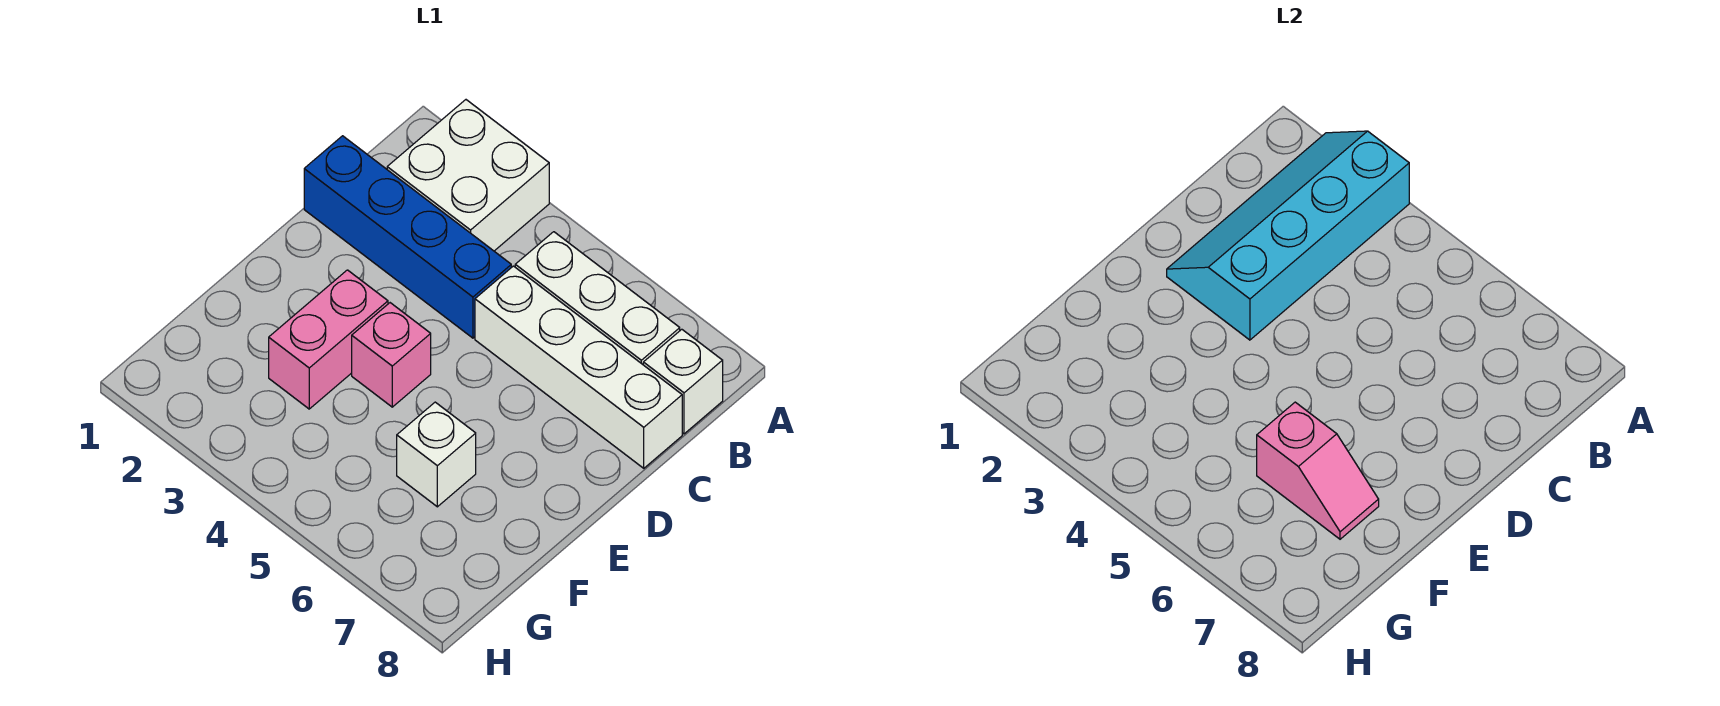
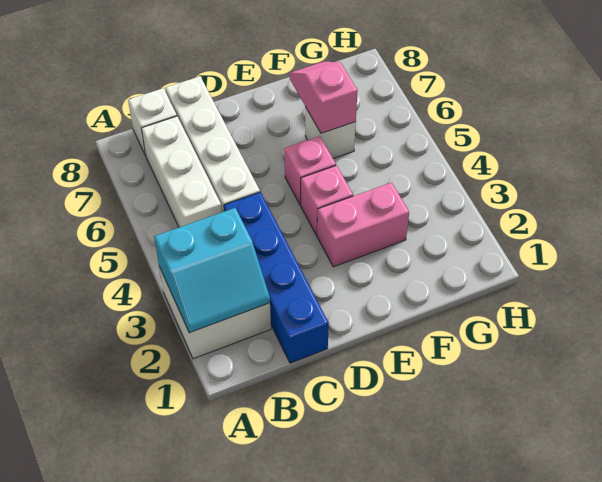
cyan 2x4 slope [1167,131,1409,340] -> cyan 2x2 slope [154,208,270,333]
none -> pink 1x1 brick [284,136,336,205]

